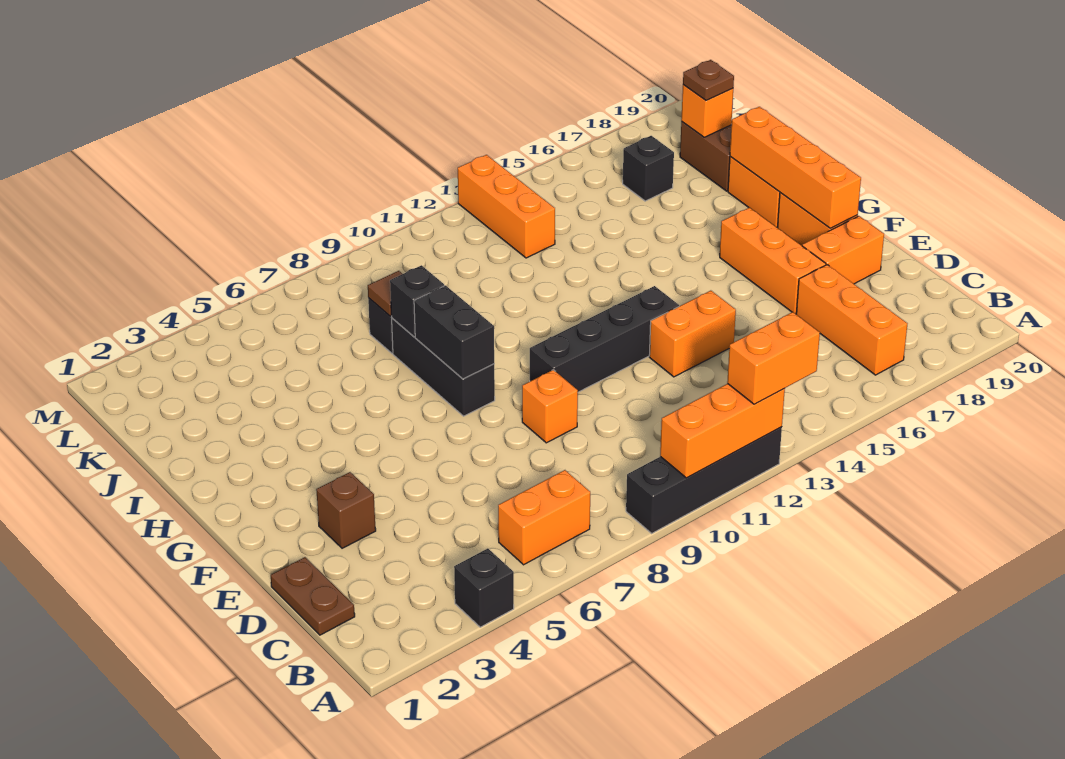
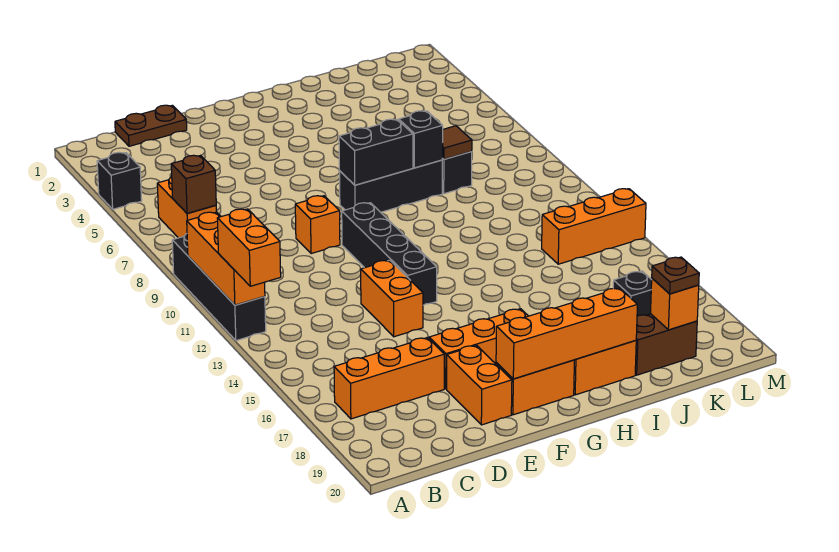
brown 1x1 brick [316,472,376,548] -> brown 1x1 brick moved to [171,155,216,214]

